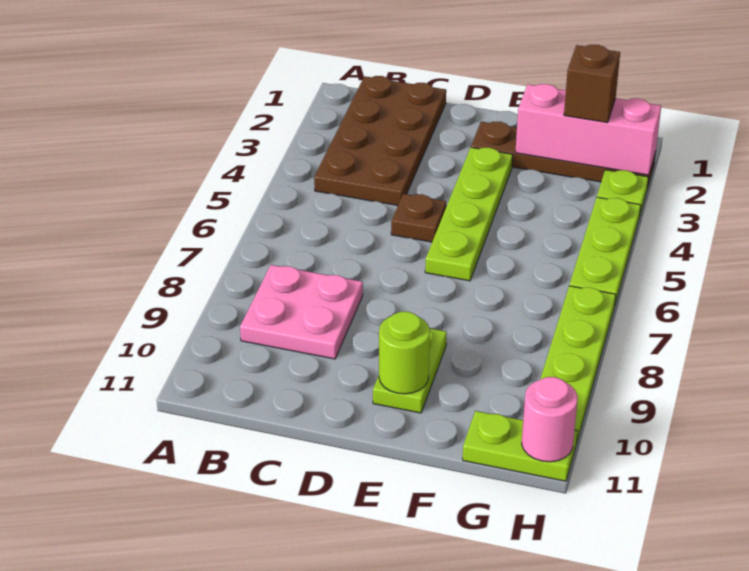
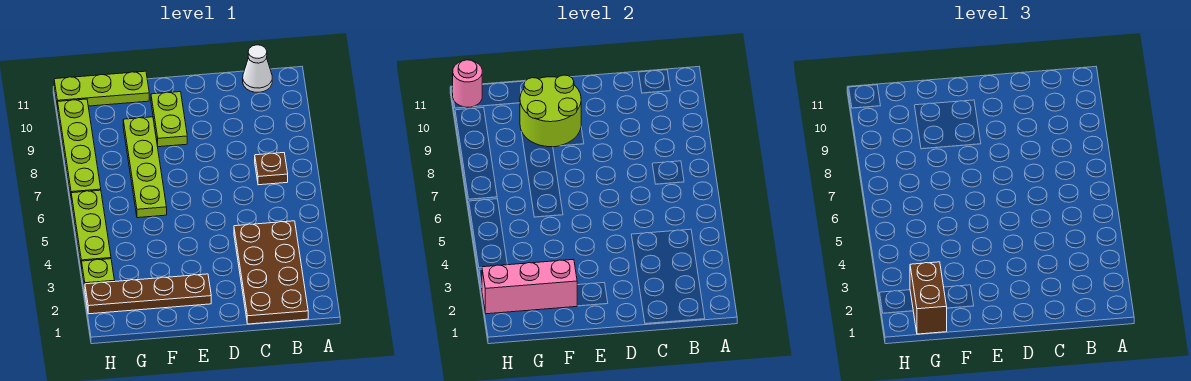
pink 2x2 plate [240,265,363,359] -> none
none -> white 1x1 cone [243,45,272,92]
brown 1x1 plate [391,194,446,242] -> brown 1x1 plate moved to [255,153,288,185]
lime 1x4 plate [425,147,513,281] -> lime 1x4 plate moved to [123,117,167,218]
lime 1x1 round brick [379,312,430,394] -> lime 2x2 round brick [520,75,581,147]
brown 1x1 brick [564,45,620,123] -> brown 1x2 brick [910,262,947,334]
lime 1x2 plate [463,411,578,481] -> lime 1x3 plate [54,71,149,108]

